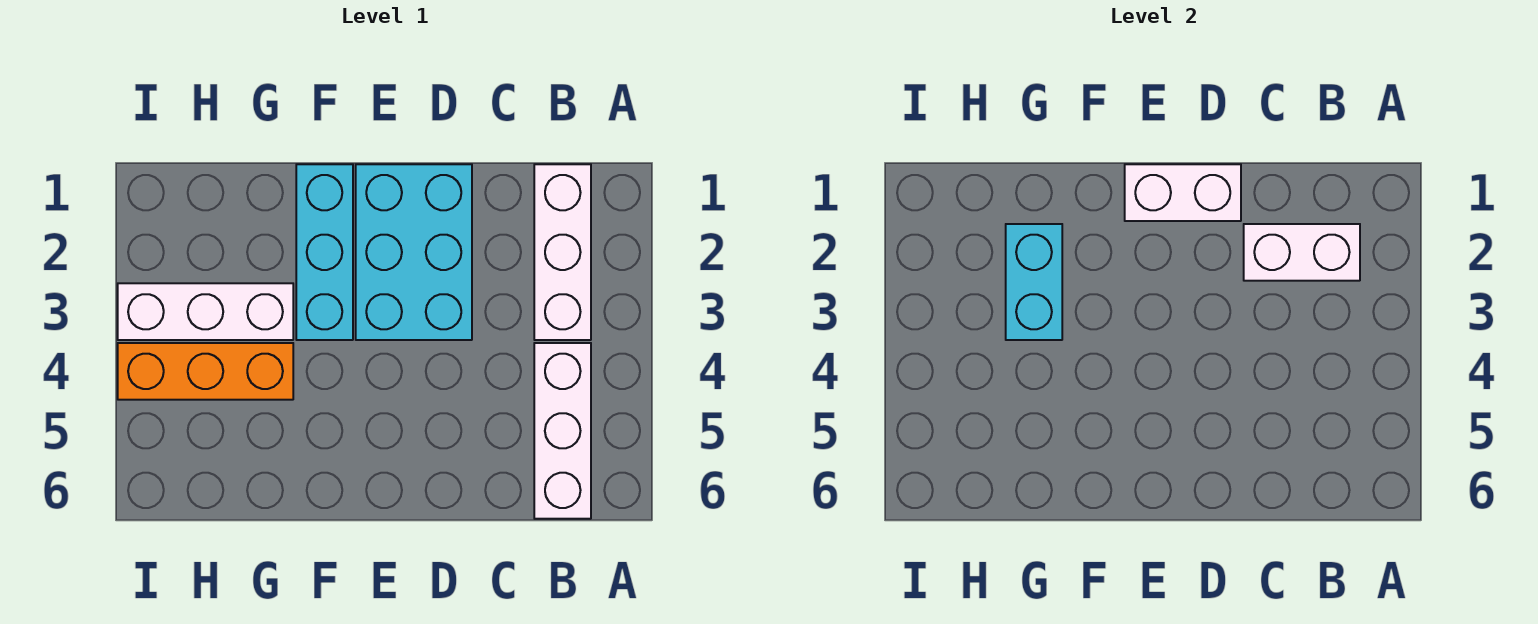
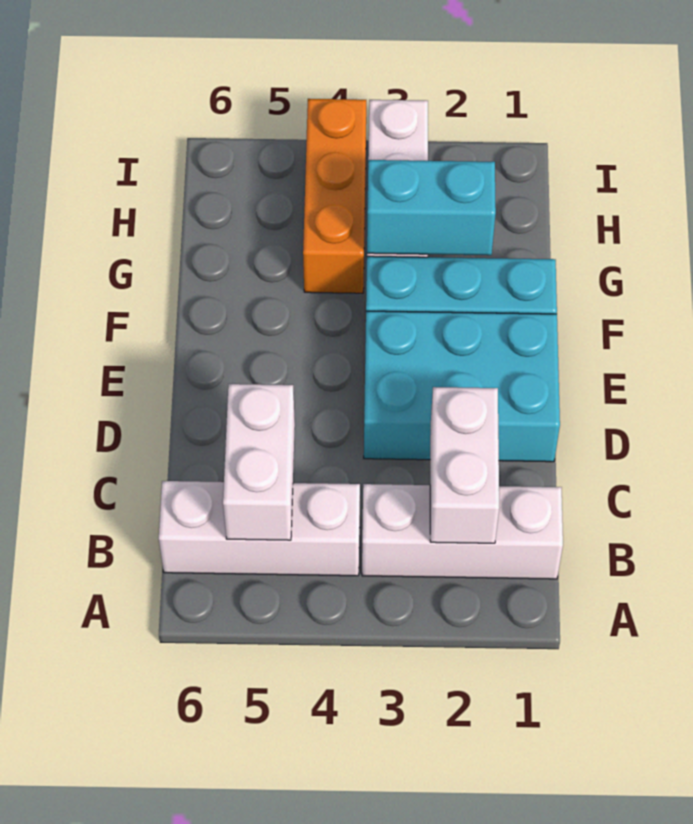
white 1x2 brick [1125,164,1241,221] -> white 1x2 brick moved to [223,384,295,540]

